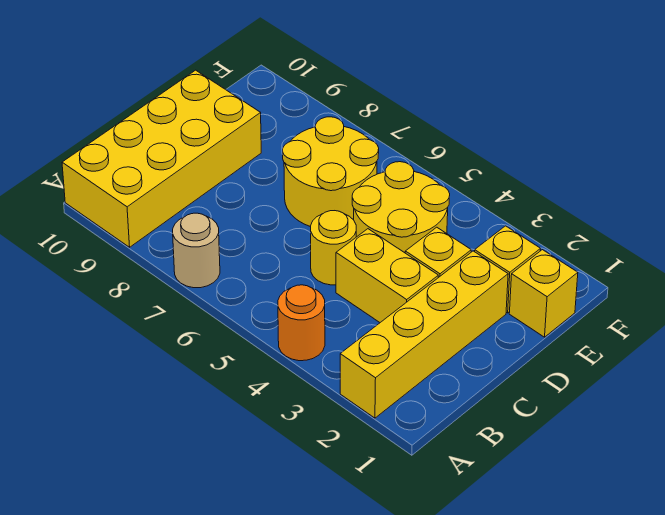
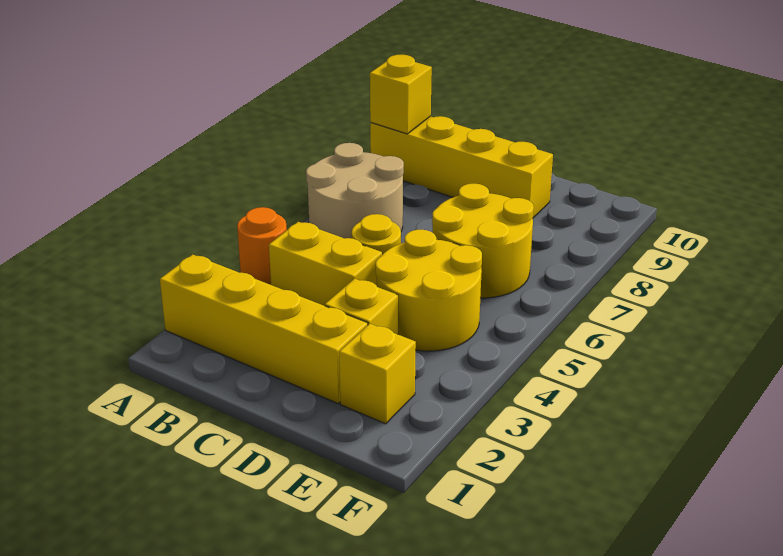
tan 1x1 round brick [173,213,220,288] -> tan 2x2 round brick [306,143,404,238]
yellow 2x4 brick [62,70,261,247] -> yellow 1x4 brick [370,116,553,218]
yellow 1x2 brick [336,229,438,322] -> yellow 1x2 brick turned to [269,222,382,306]
yellow 1x1 brick [509,250,578,337] -> yellow 1x1 brick moved to [370,55,432,134]

